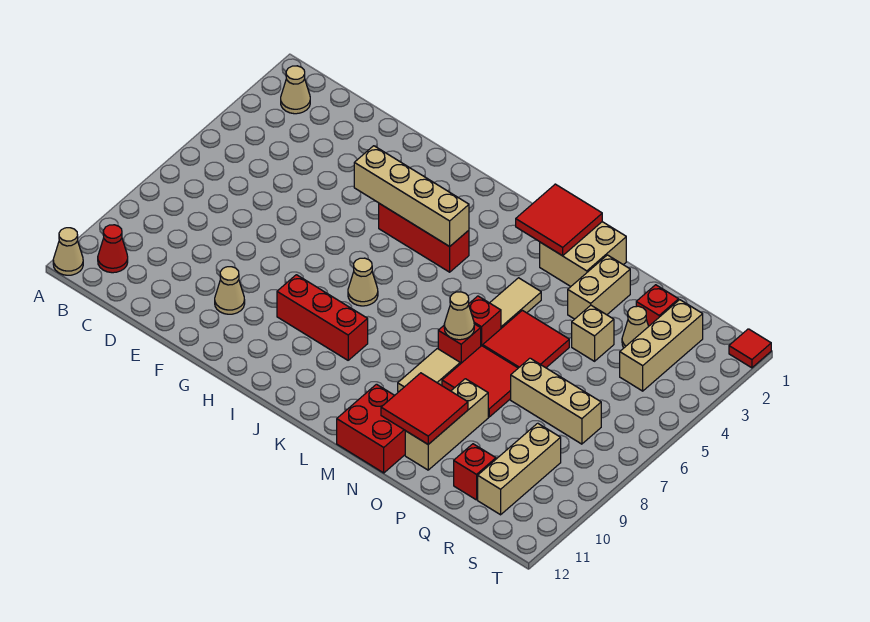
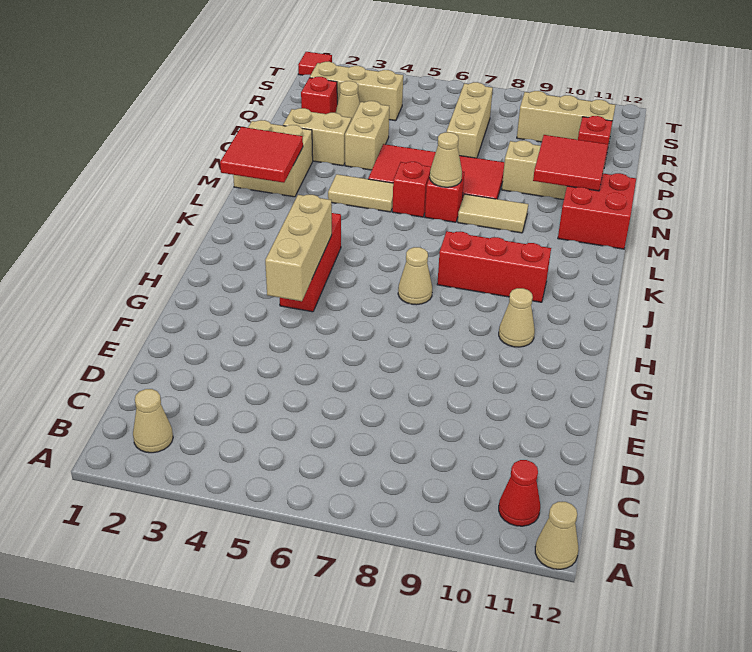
tan 1x1 cone [215,267,245,314] -> tan 1x1 cone moved to [499,288,535,347]
tan 1x4 brick [354,146,469,246] -> tan 1x3 brick [265,195,332,301]
red 1x3 brick [277,275,368,360] -> red 1x3 brick turned to [437,231,551,302]
tan 1x1 brick [572,305,614,361] -> tan 1x2 brick [345,101,389,170]

